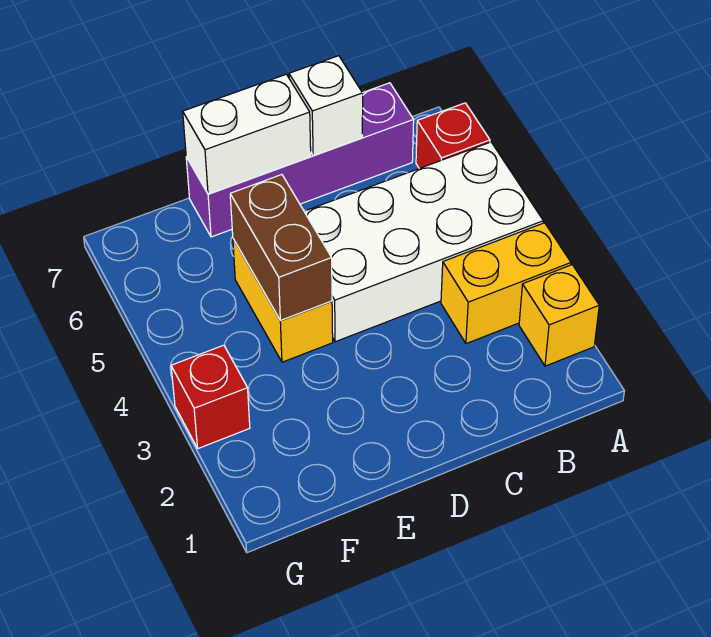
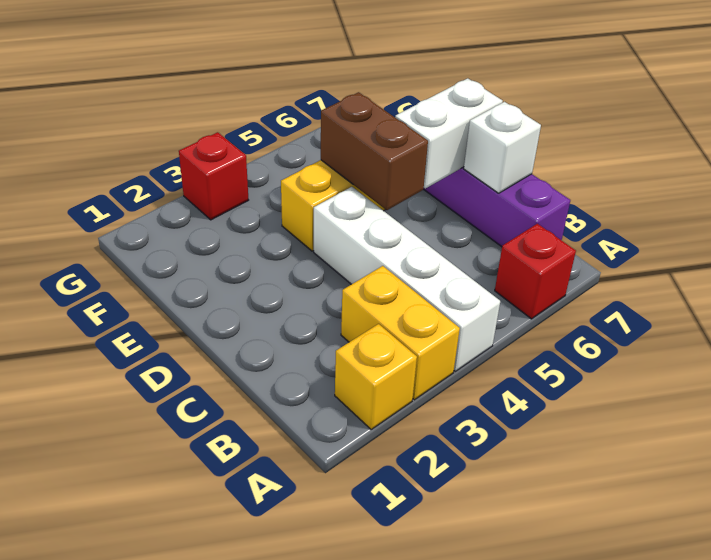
white 2x4 brick [304,142,543,342] -> white 1x4 brick [314,187,500,371]
white 1x2 brick [183,74,311,194] -> white 1x2 brick turned to [395,78,503,188]
brown 1x2 brick [230,175,332,320] -> brown 1x2 brick turned to [321,92,428,210]

